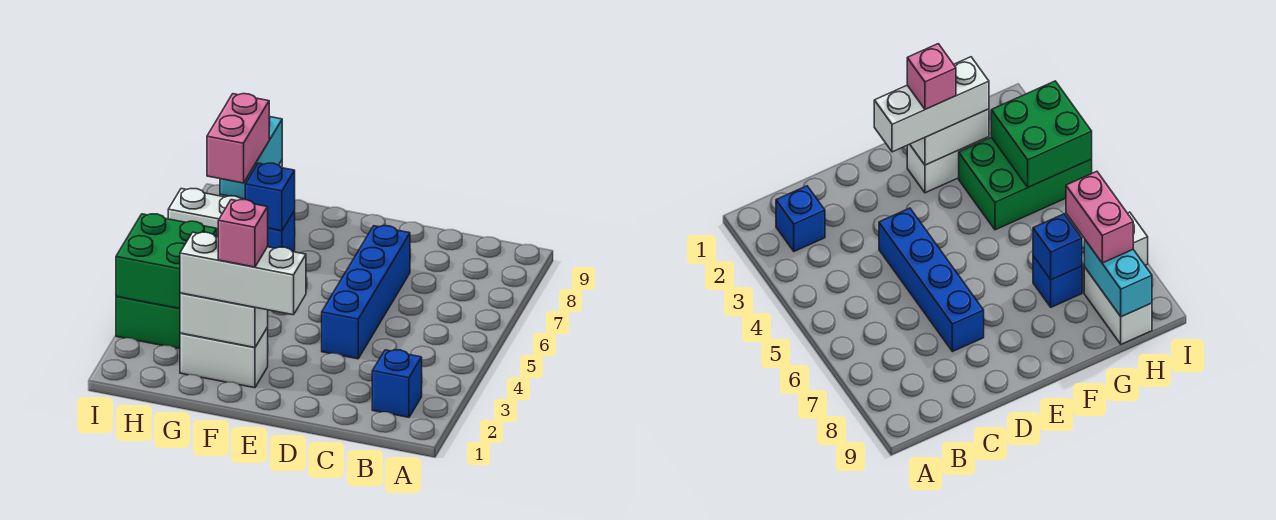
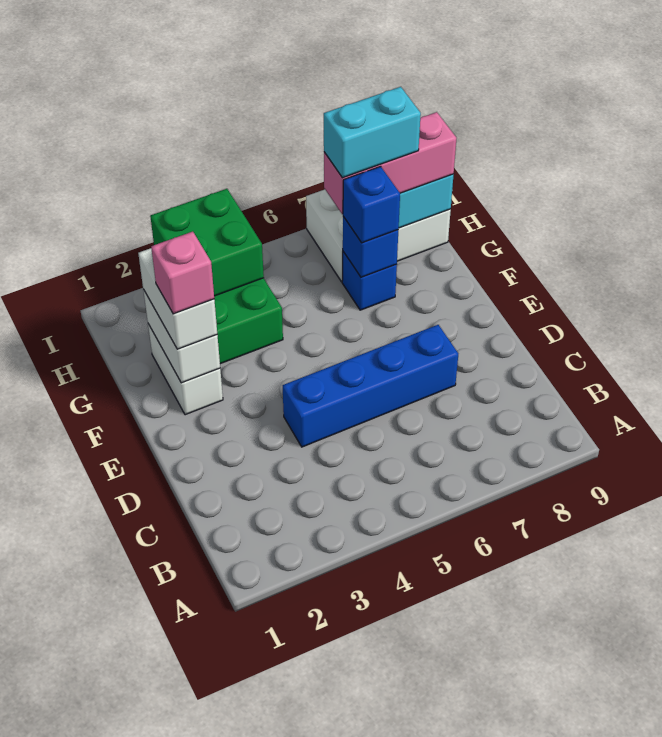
blue 1x1 brick [372,350,422,417] -> blue 1x1 brick moved to [343,166,400,243]
white 1x3 brick [180,232,306,315] -> white 1x2 brick [138,248,217,349]
pink 1x2 brick [207,94,269,183] -> pink 1x3 brick [324,112,457,214]
none -> cyan 1x2 brick [324,87,421,178]

